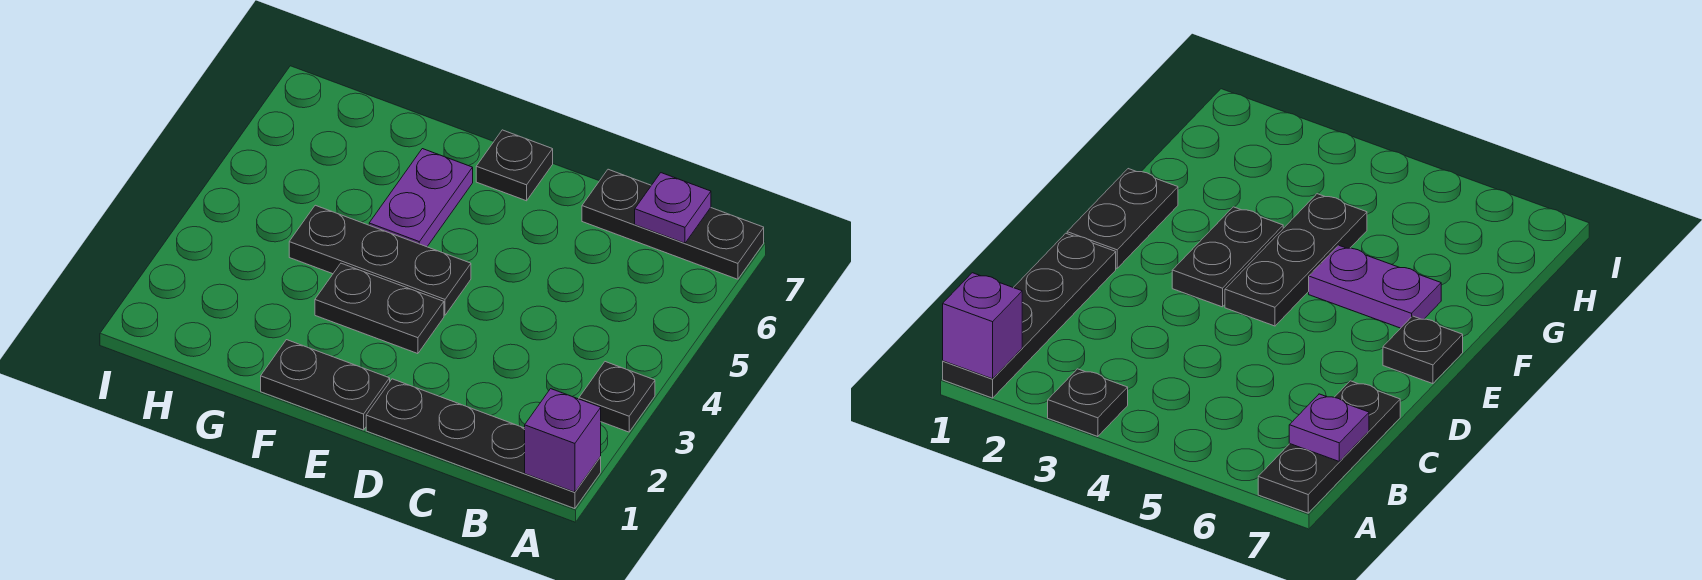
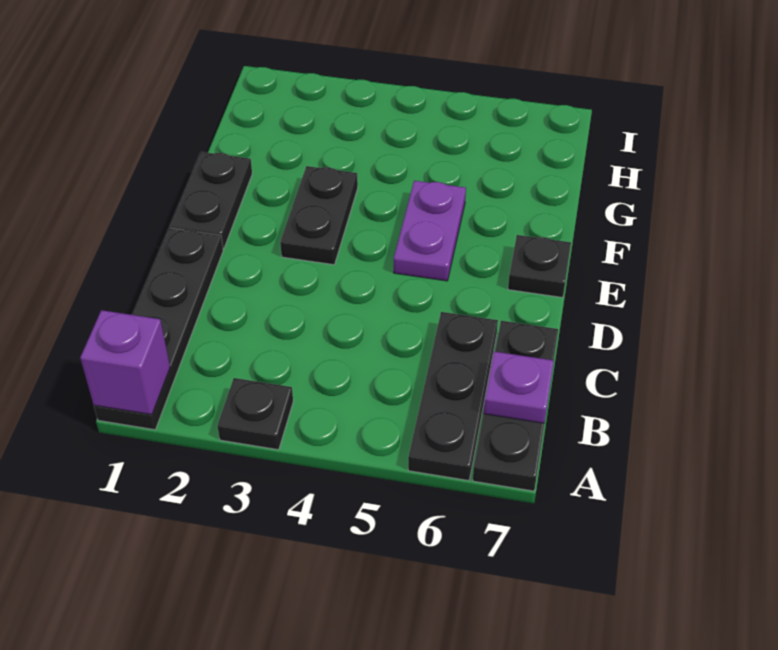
black 1x3 plate [289,205,471,315] -> black 1x3 plate moved to [408,312,498,481]
purple 1x2 plate [369,149,473,247] -> purple 1x2 plate turned to [394,181,466,281]

